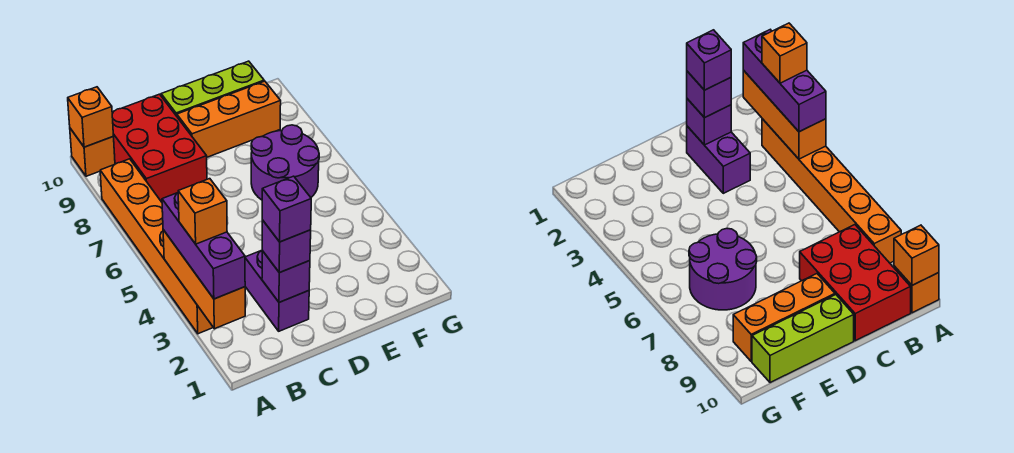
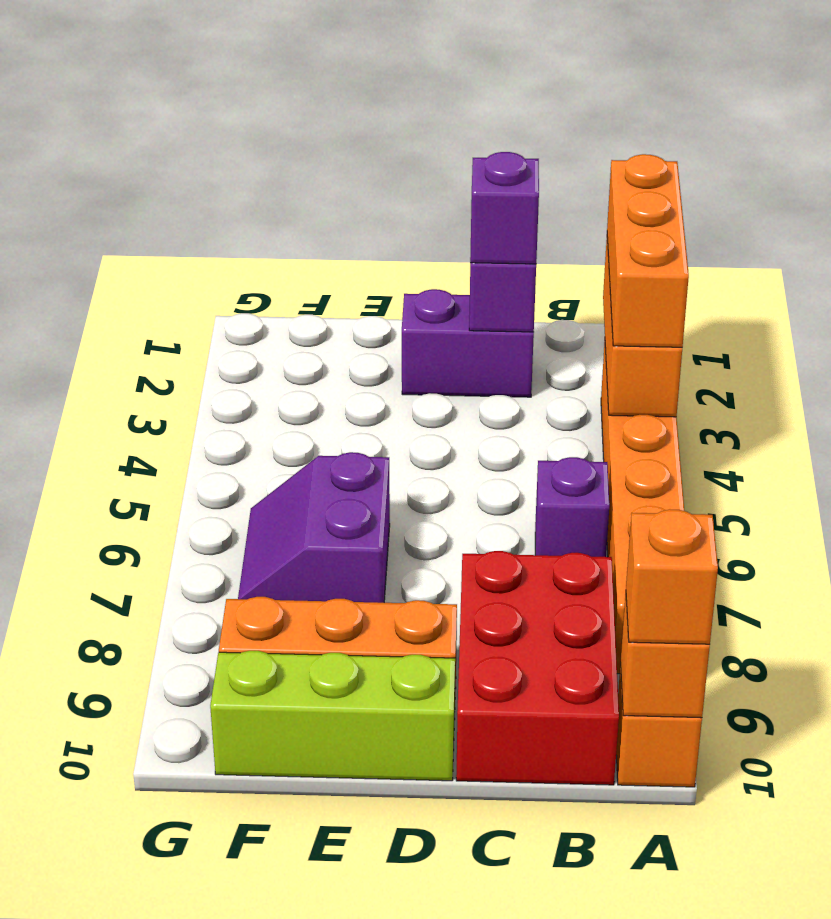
purple 1x3 brick [162,193,245,299] -> orange 1x3 brick [607,154,689,347]
orange 1x1 brick [178,179,227,244] -> orange 1x1 brick moved to [626,509,718,644]
purple 1x2 brick [245,251,309,331] -> purple 1x2 brick turned to [402,289,534,397]
purple 1x1 brick [262,176,311,242] -> purple 1x1 brick moved to [535,457,609,557]
purple 2x2 round brick [251,125,319,200] -> purple 2x2 slope [238,452,390,603]

